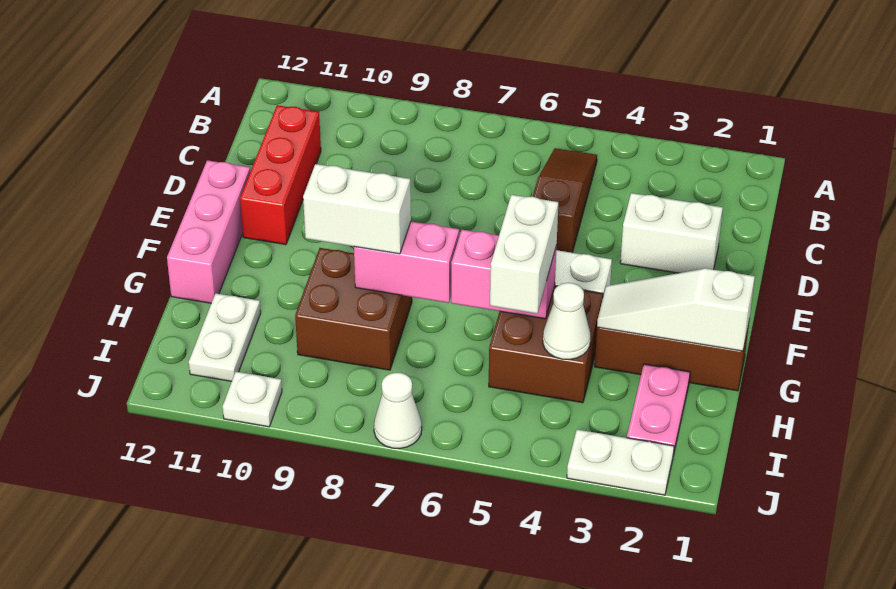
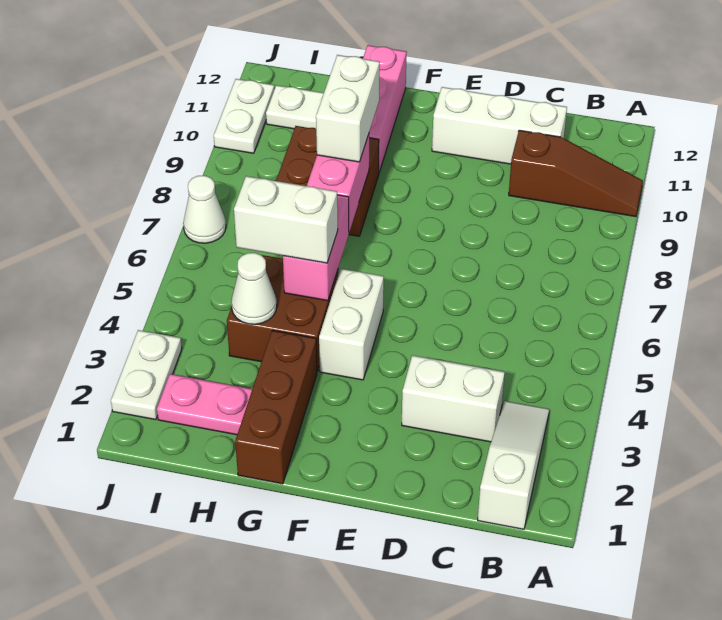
brown 1x3 slope [533,148,597,253] -> brown 1x3 slope moved to [509,130,643,217]
red 1x3 brick [240,105,321,245] -> white 1x3 brick [432,87,567,164]
white 1x2 brick [620,193,723,273] -> white 1x2 brick turned to [402,355,505,442]
pink 1x3 brick [167,160,250,303] -> pink 1x3 brick turned to [363,45,407,172]
white 1x3 slope [597,268,755,351] -> white 1x3 slope moved to [478,401,549,529]
white 1x1 plate [223,372,282,427] -> white 1x2 plate [214,79,274,153]

